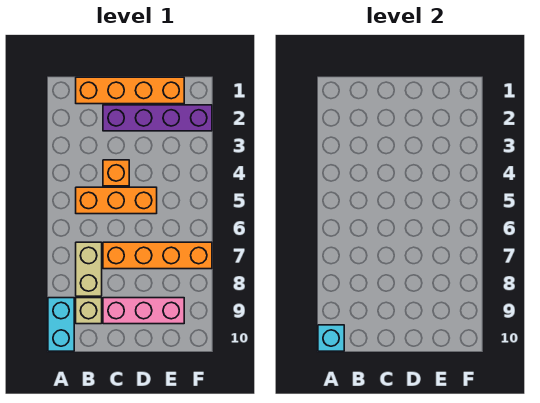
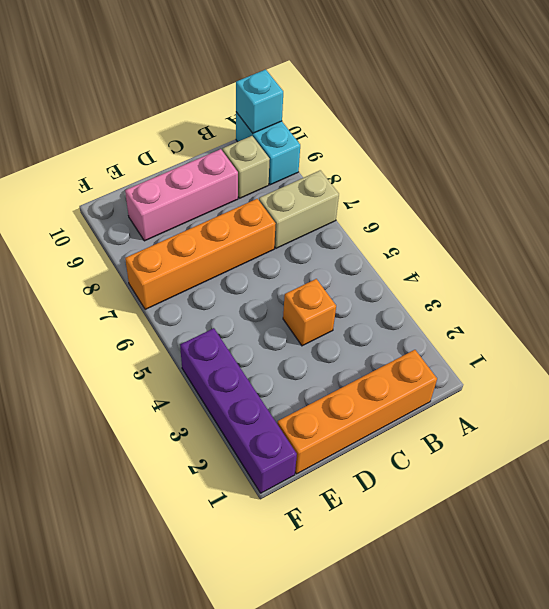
orange 1x3 brick [76,187,157,214] -> none
tan 1x2 brick [76,242,102,296] -> tan 1x2 brick turned to [259,170,339,248]
purple 1x4 brick [103,105,212,131] -> purple 1x4 brick turned to [180,328,297,493]

